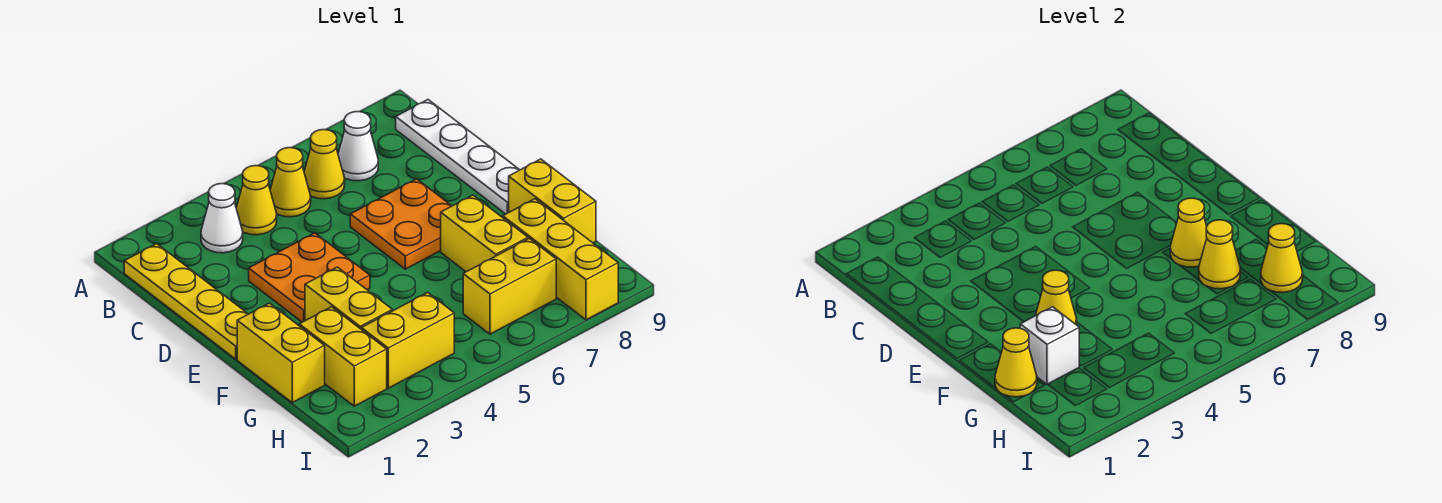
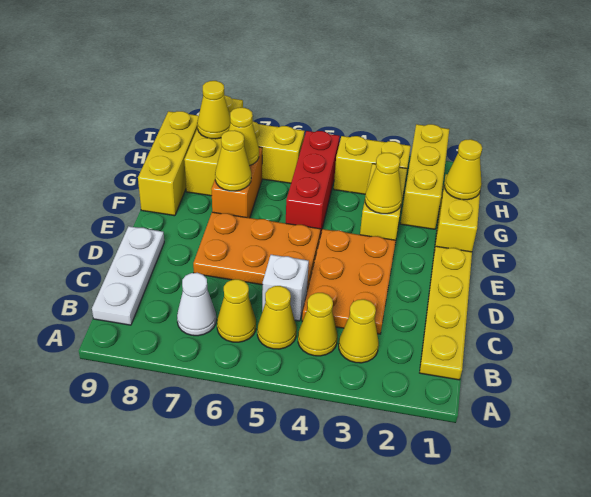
white 1x1 cone [201,184,243,253] -> yellow 1x1 cone [339,299,379,363]
white 1x4 plate [396,100,519,214] -> white 1x3 plate [92,226,164,325]
orange 2x2 plate [249,233,370,322] -> orange 2x3 plate [302,229,396,334]
orange 2x2 plate [350,179,451,269] -> orange 2x3 plate [193,212,320,290]
none -> red 1x3 brick [286,131,340,236]
yellow 1x2 brick [441,195,528,272] -> orange 1x2 brick [212,147,262,218]
yellow 1x2 brick [509,159,596,243] -> yellow 1x3 brick [138,111,199,216]
yellow 1x2 brick [299,307,387,406] -> yellow 1x3 brick [400,124,449,229]
white 1x1 brick [1020,307,1079,385] -> white 1x1 brick moved to [262,255,309,321]

